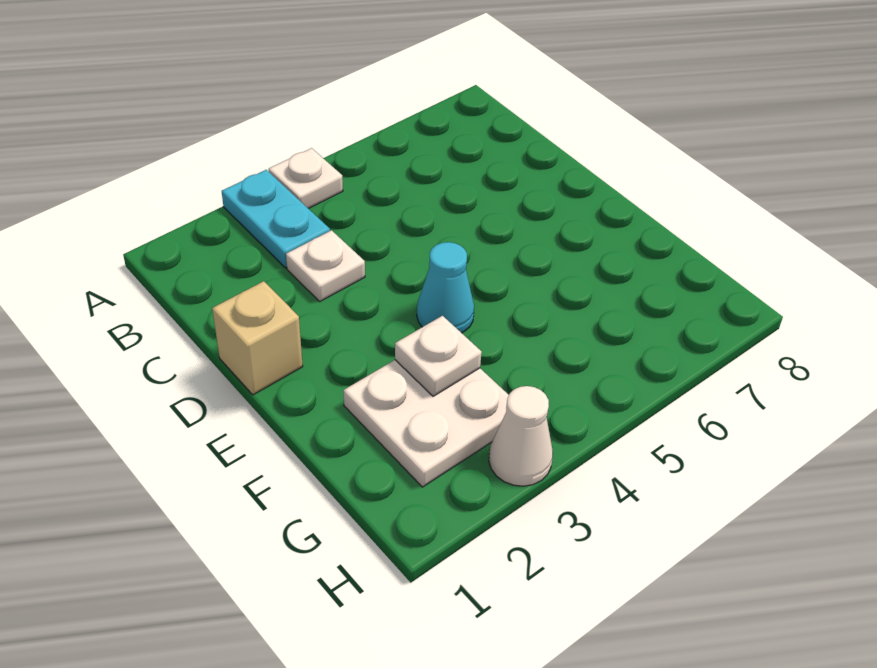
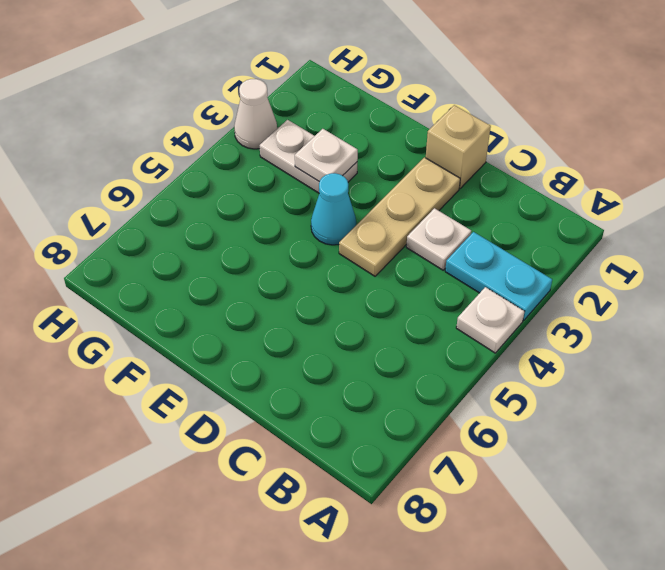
none -> tan 1x3 plate [339,157,460,276]
white 2x2 plate [343,360,509,487] -> white 1x2 plate [260,120,357,193]

